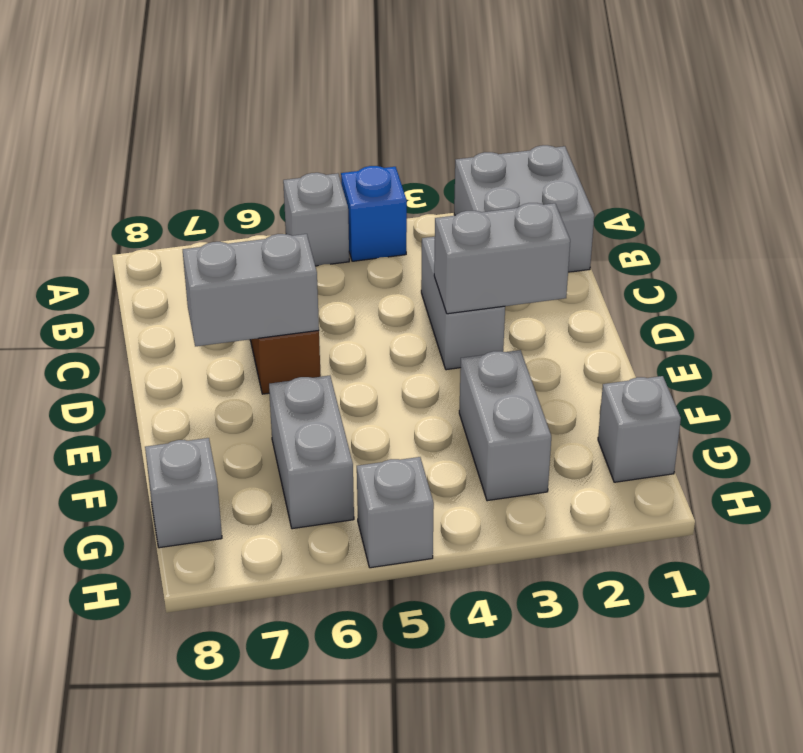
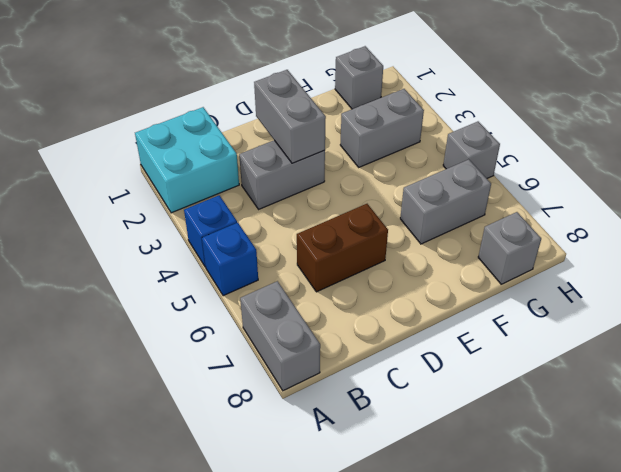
grey 2x2 brick [454,145,594,272] -> cyan 2x2 brick [135,107,239,213]
grey 1x1 brick [283,173,349,266] -> blue 1x1 brick [202,223,258,296]
grey 1x2 brick [183,234,319,346] -> grey 1x2 brick moved to [240,281,320,391]

